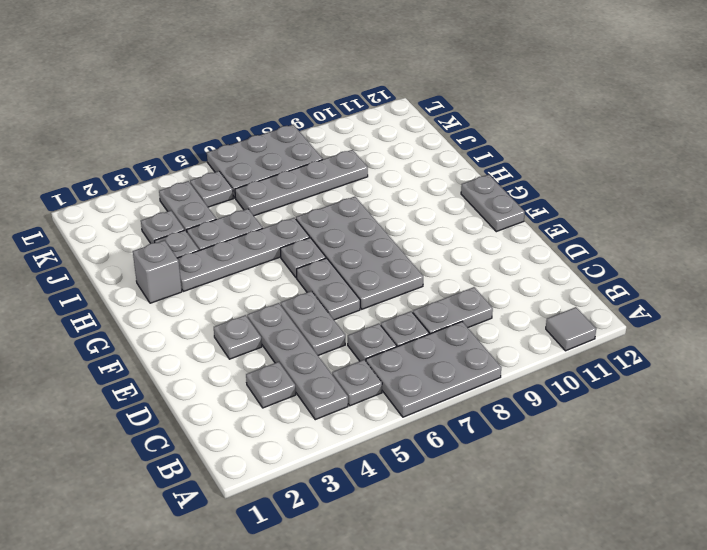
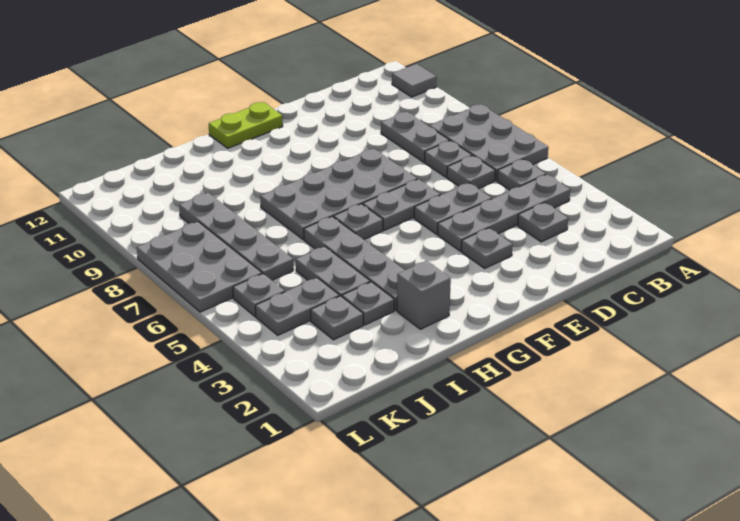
grey 1x2 plate [461,175,525,232] -> lime 1x2 plate [209,102,283,148]

